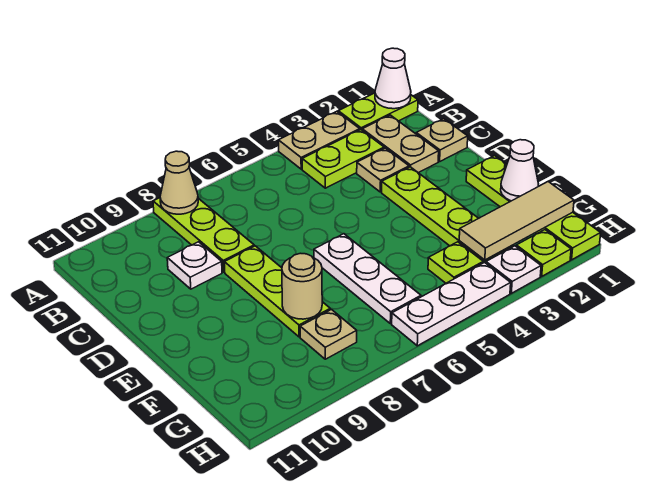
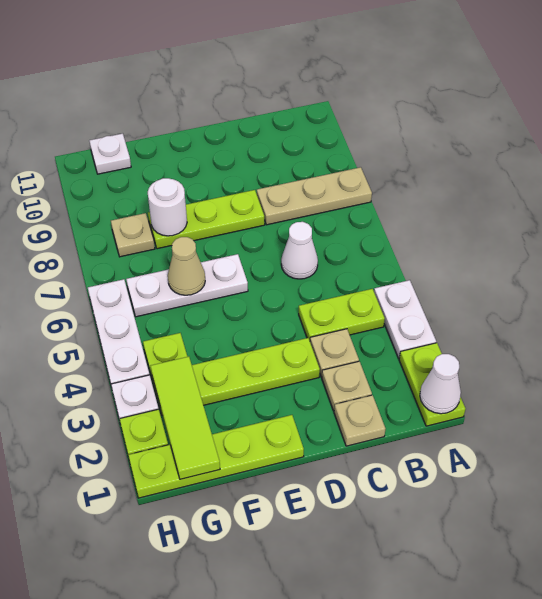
tan 1x2 plate [278,112,360,169] -> white 1x2 plate [374,280,436,358]
lime 1x3 plate [153,198,254,272] -> tan 1x3 plate [257,167,372,225]
tan 1x1 cone [160,151,198,214] -> tan 1x1 cone moved to [168,237,205,295]
tan 1x2 plate [362,115,439,173] -> tan 1x1 plate [322,361,372,411]
lime 1x2 plate [302,130,384,188] -> lime 1x2 plate turned to [299,289,385,340]
white 1x1 plate [167,242,222,289] -> white 1x1 plate moved to [89,134,131,174]
white 1x1 cone [501,140,538,201] -> white 1x1 cone moved to [281,222,318,279]
tan 1x1 round brick [282,253,322,319] -> white 1x1 round brick [148,178,187,236]
tan 1x3 tile [459,182,574,260] -> lime 1x3 tile [151,357,220,479]

